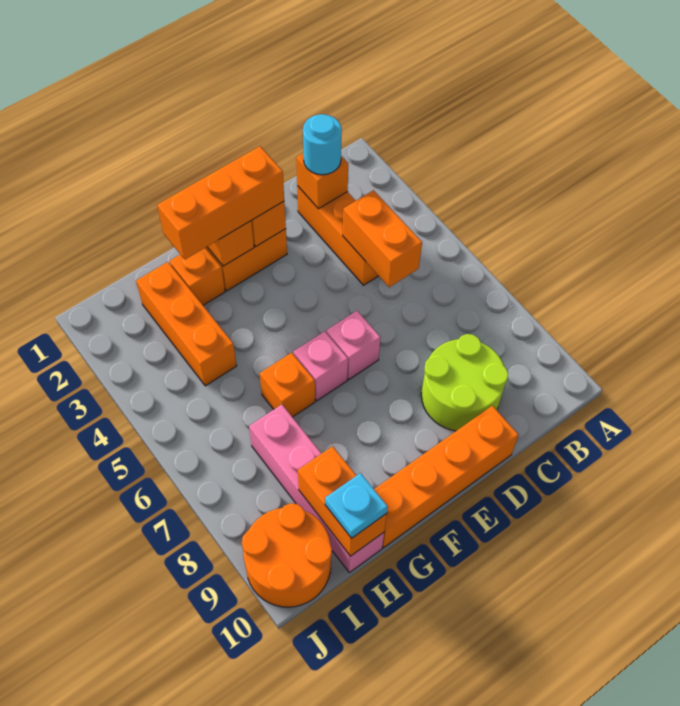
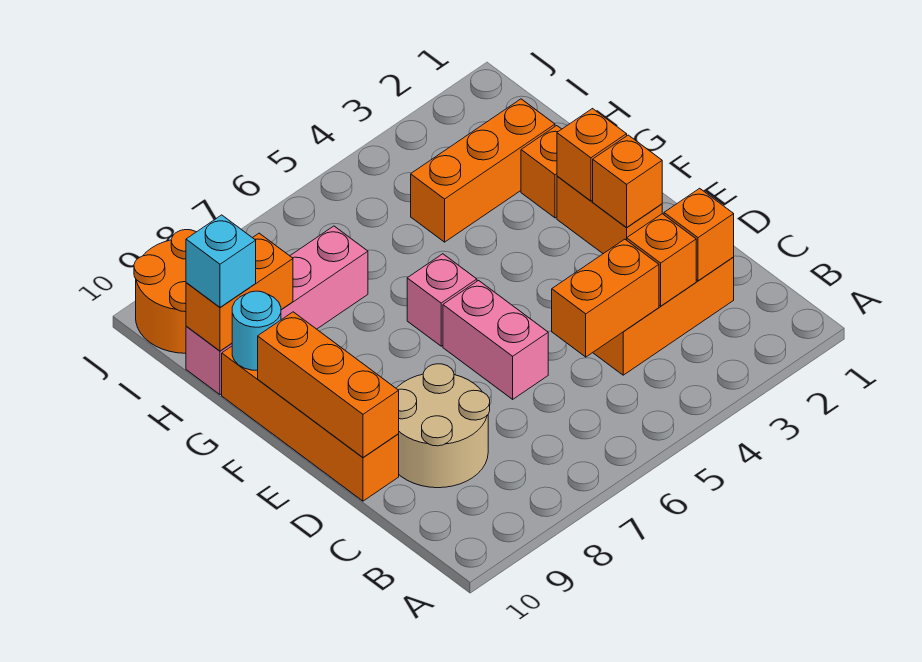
cyan 1x1 round brick [303,114,342,175] -> cyan 1x1 round brick moved to [232,291,281,370]
lime 2x2 round brick [421,334,508,431] -> tan 2x2 round brick [396,364,490,488]
orange 1x3 brick [157,146,284,259] -> orange 1x3 brick moved to [258,312,399,457]
pink 1x1 brick [326,311,381,379] -> pink 1x2 brick [443,281,548,399]
orange 1x1 brick [260,353,315,417] -> orange 1x1 brick moved to [627,214,696,306]
cyan 1x1 plate [325,473,388,538] -> cyan 1x1 brick [186,215,256,307]

